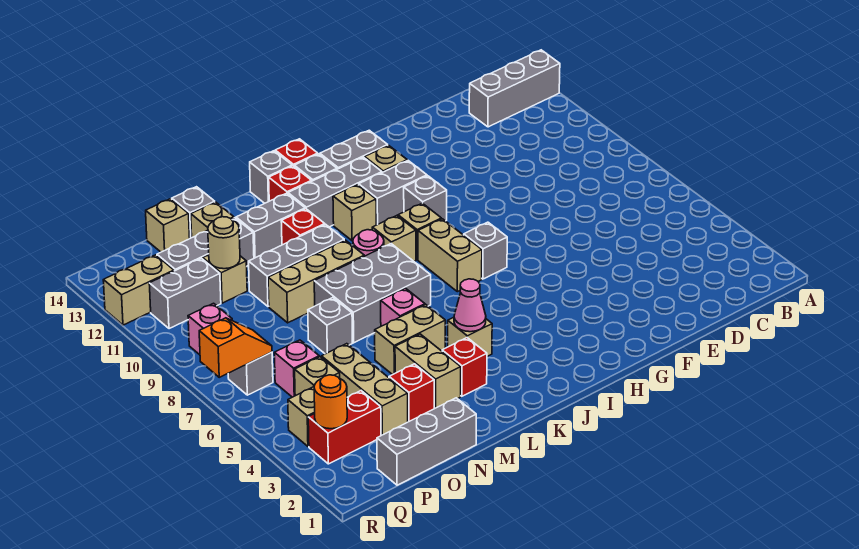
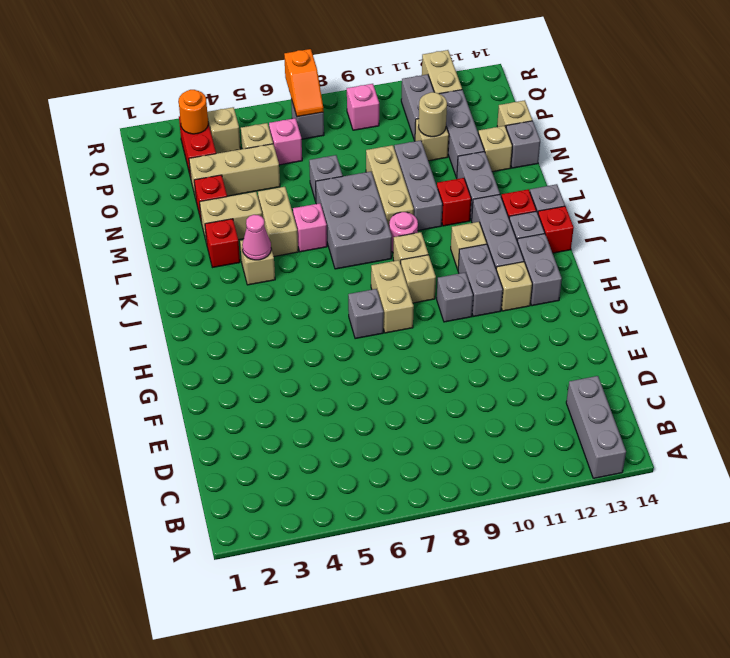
tan 1x2 brick [418,219,482,292] -> tan 1x2 brick turned to [371,260,414,333]
grey 1x3 brick [377,398,476,485] -> none

